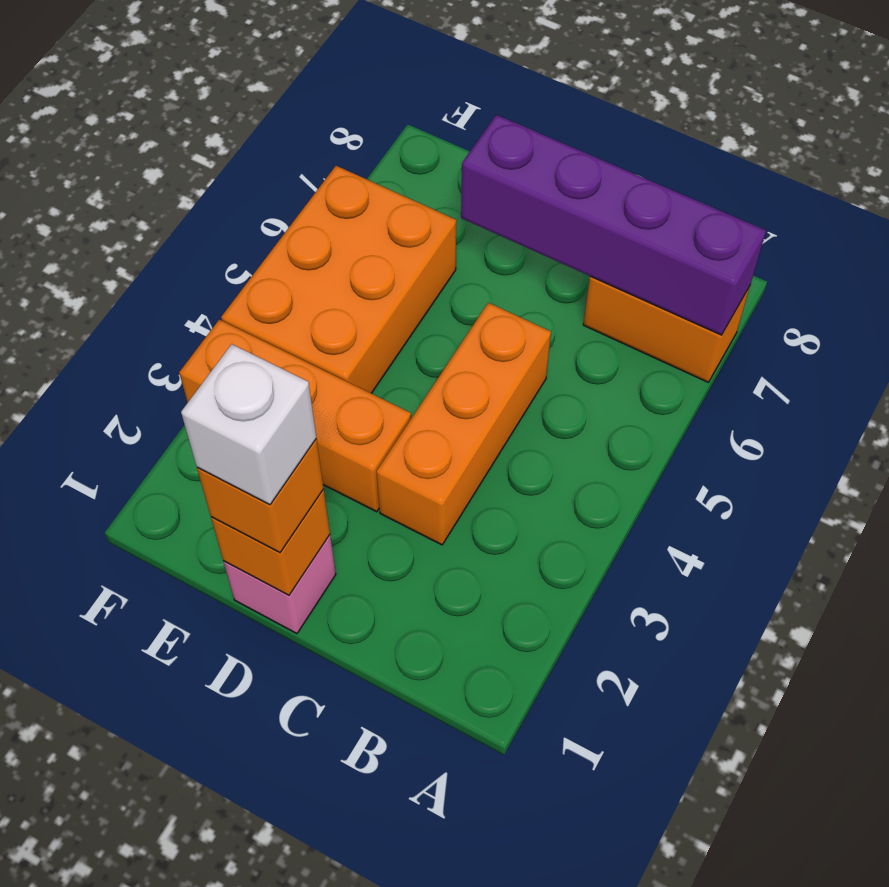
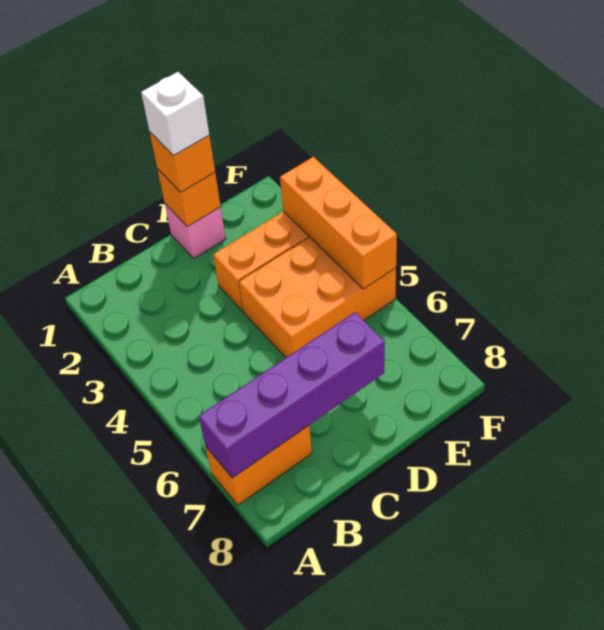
orange 1x3 brick [377,303,551,545] -> orange 1x3 brick moved to [280,157,397,289]
orange 2x3 brick [221,166,456,393] -> orange 2x3 brick turned to [239,237,396,357]

